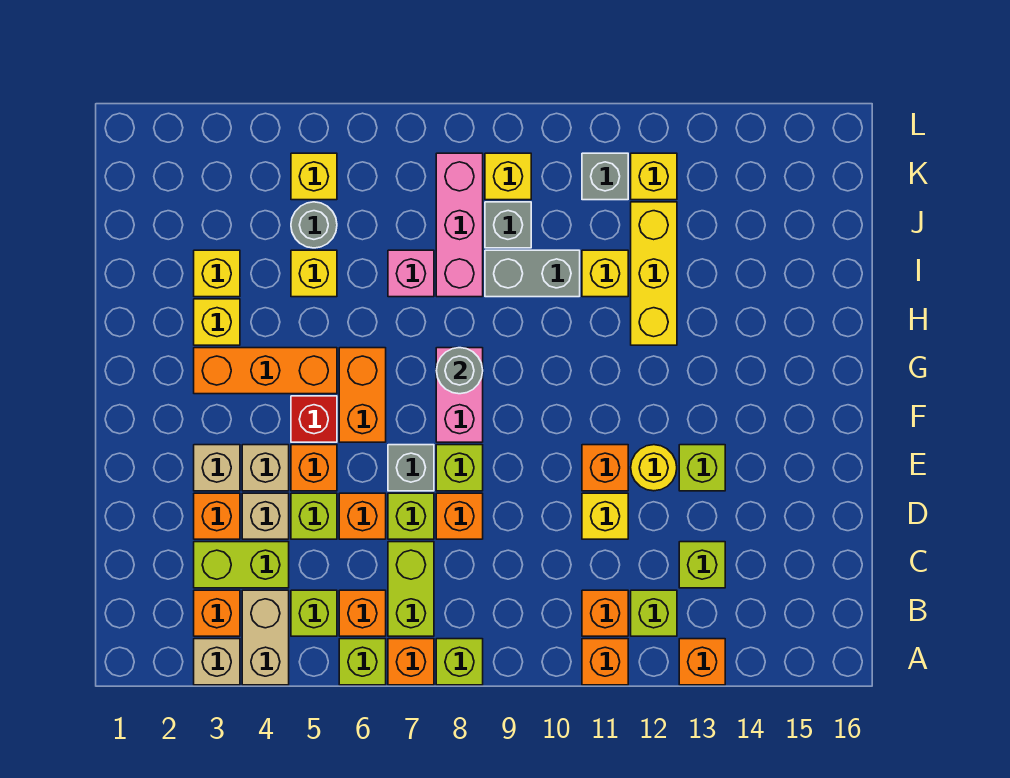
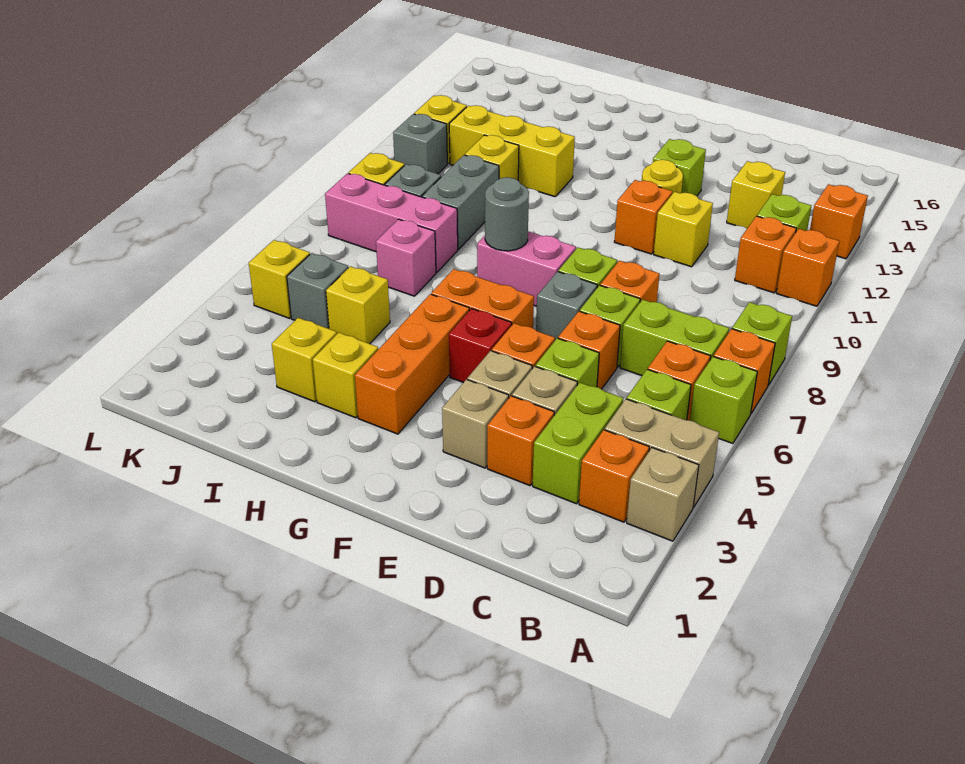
lime 1x1 brick [679,542,725,588] -> yellow 1x1 brick [727,161,785,228]
grey 1x1 round brick [291,202,337,248] -> grey 1x1 brick [287,253,348,329]

